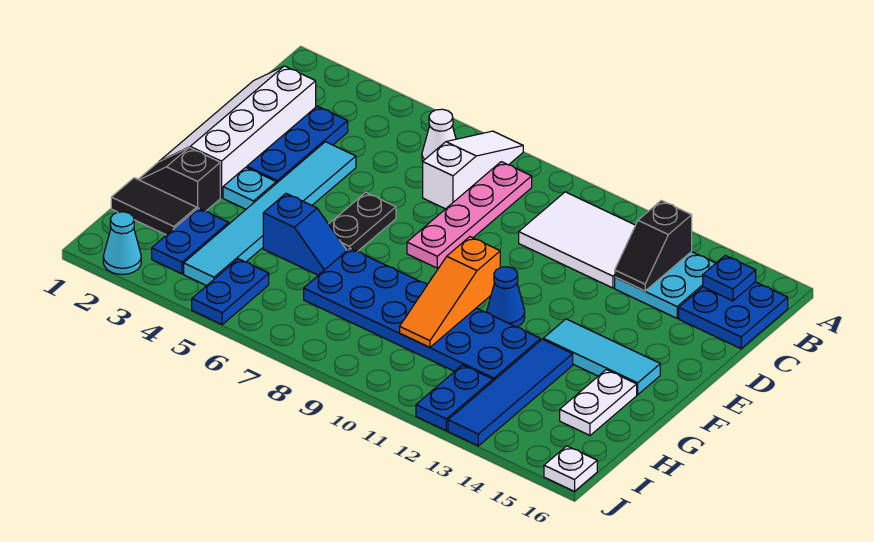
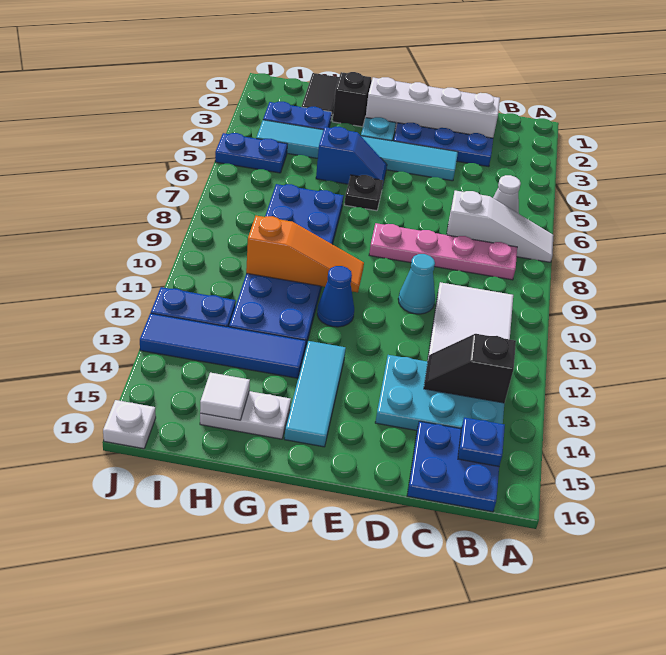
cyan 2x2 plate [615,252,716,318] -> cyan 2x3 plate [375,355,504,431]
black 1x2 plate [329,192,396,252] -> black 1x1 plate [344,175,383,211]
orange 1x3 slope [400,237,500,347] -> orange 1x3 slope turned to [246,216,364,292]
blue 1x2 slope [263,194,347,275] -> blue 1x2 slope turned to [316,127,387,187]
none -> white 1x1 tile [200,373,250,420]
cyan 1x1 cone [103,212,141,274] -> cyan 1x1 cone moved to [398,254,435,314]

